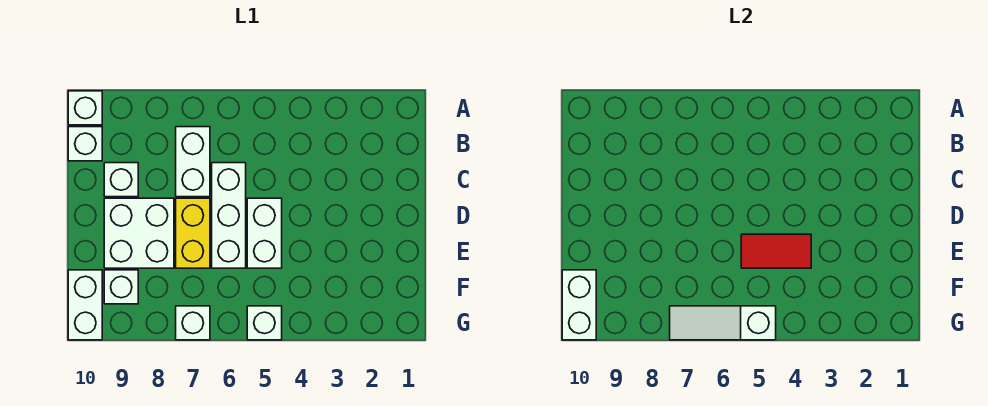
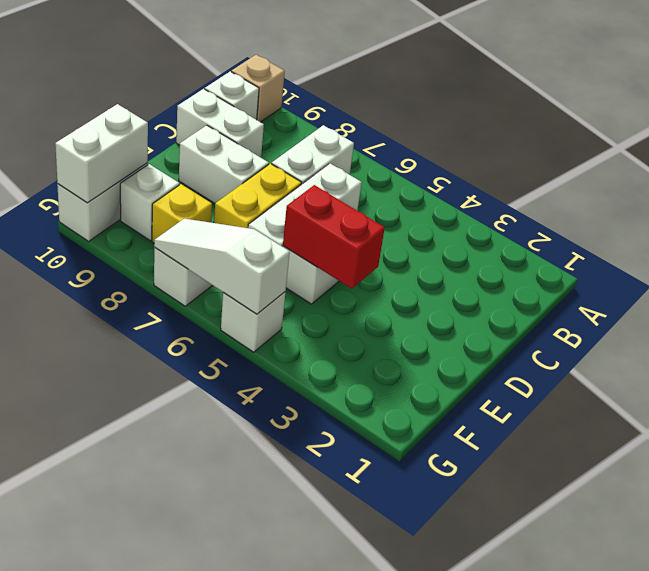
white 1x1 brick [68,91,102,125] -> tan 1x1 brick [231,55,285,122]
white 1x1 brick [104,163,138,197] -> white 1x2 brick [176,89,264,157]
white 2x2 brick [104,198,174,268] -> white 1x2 brick [179,125,269,204]
red 1x2 tile [741,234,811,268] -> red 1x2 brick [283,185,385,289]
none -> yellow 1x1 brick [152,184,212,243]

